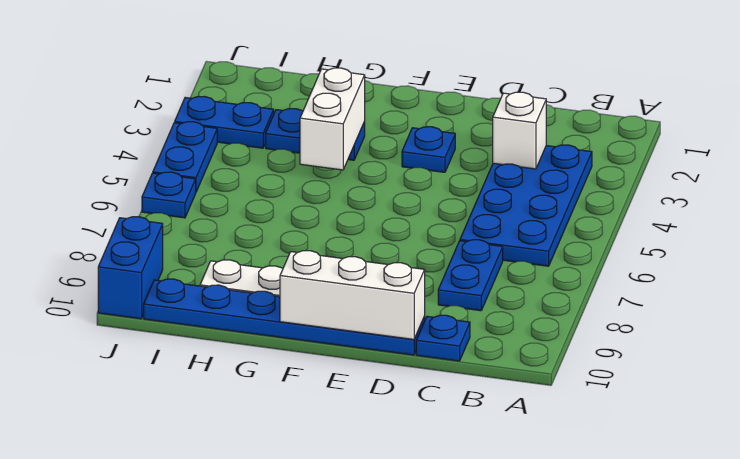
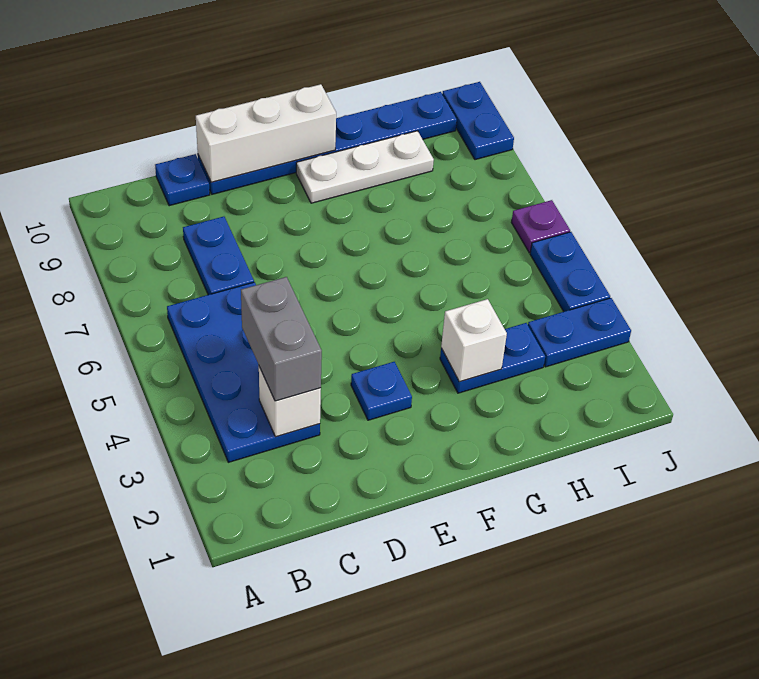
none -> grey 1x2 brick [241,277,322,401]
white 1x2 brick [300,68,365,170] -> white 1x1 brick [441,299,507,382]
blue 1x1 plate [142,172,196,218] -> purple 1x1 plate [511,200,570,253]
blue 1x2 brick [98,217,163,319] -> blue 1x2 plate [442,82,514,160]

